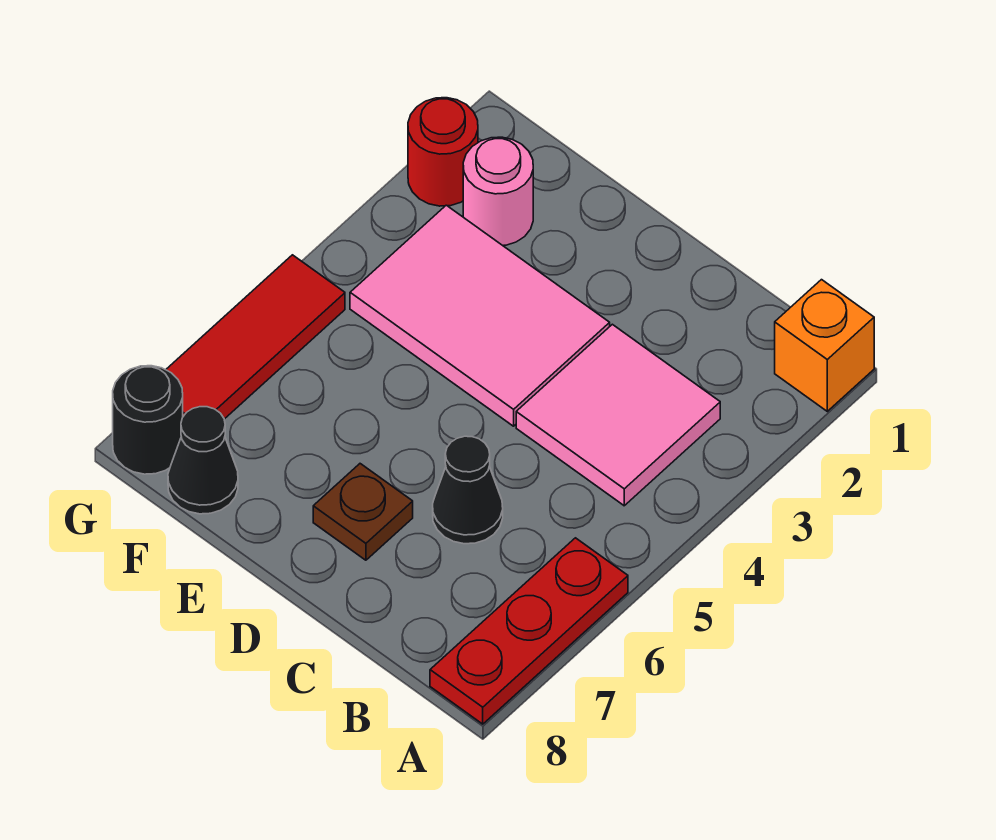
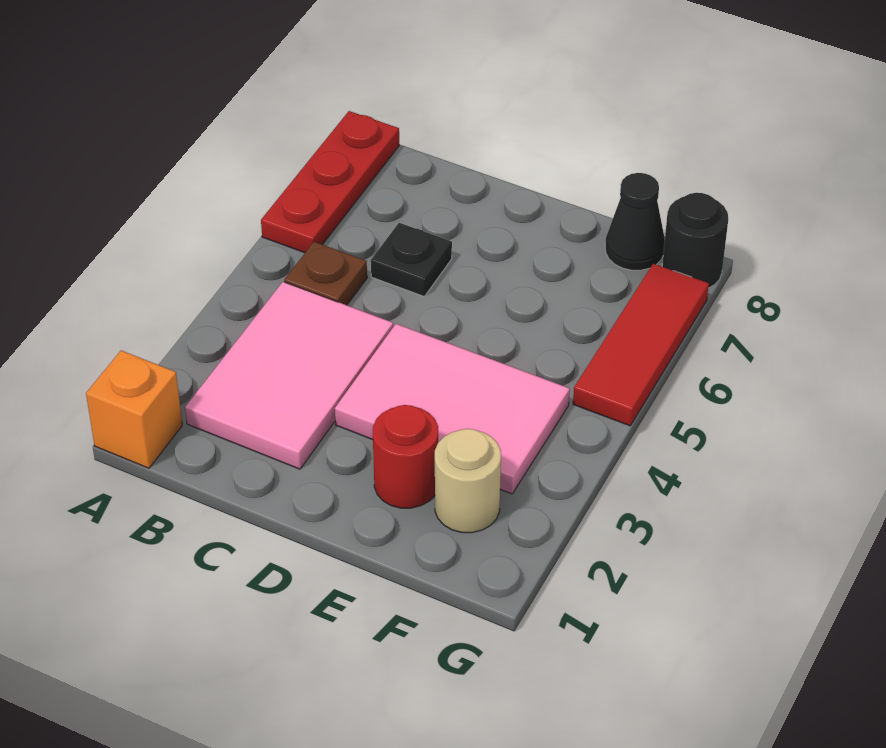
pink 2x2 tile [516,324,720,506] -> pink 2x3 tile [185,282,393,469]
black 1x1 cone [433,436,503,544] -> black 1x1 plate [371,223,452,296]
brown 1x1 plate [313,464,413,560] -> brown 1x1 plate moved to [284,242,367,305]
pink 1x1 round brick [463,137,533,245] -> tan 1x1 round brick [435,429,501,533]
red 1x1 round brick [408,98,478,206] -> red 1x1 round brick moved to [373,405,438,508]

